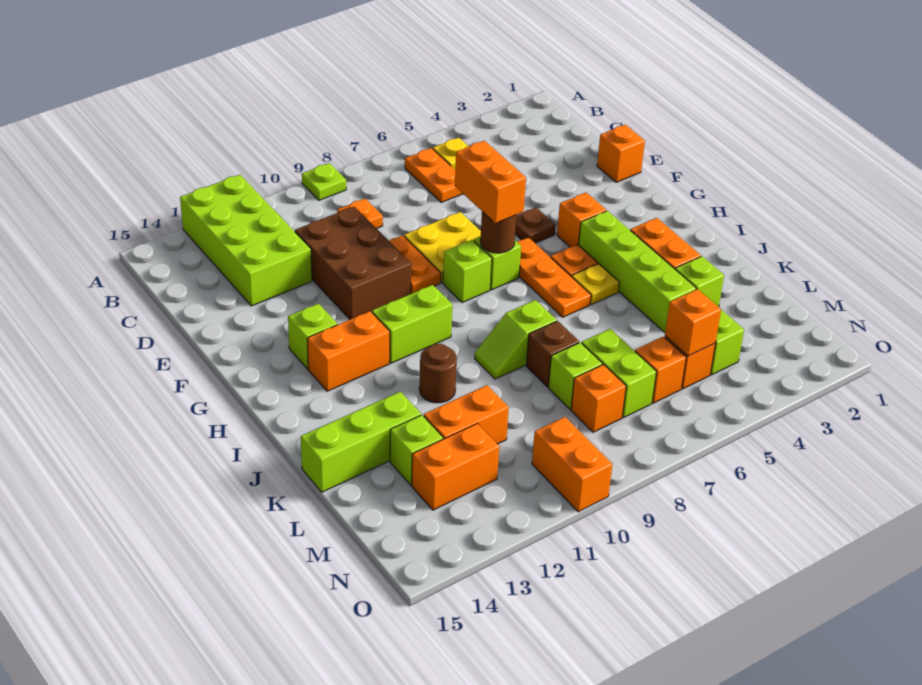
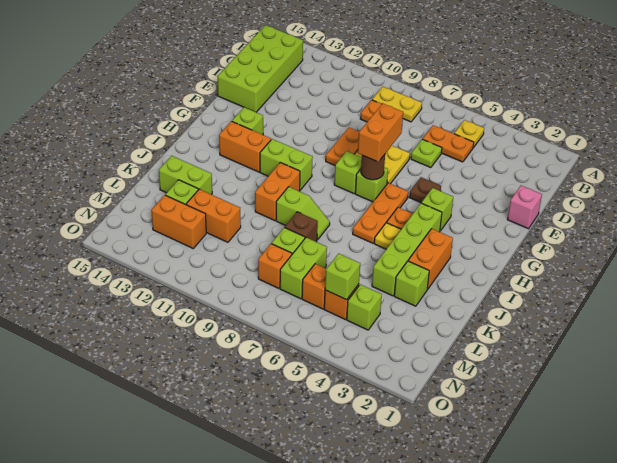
lime 1x1 plate [302,163,346,200] -> lime 1x1 plate moved to [411,139,442,168]
lime 2x4 brick [180,175,312,306] -> lime 2x4 brick moved to [218,25,303,112]
orange 1x2 plate [405,148,463,202] -> orange 1x2 plate turned to [423,125,474,162]
none -> yellow 1x2 plate [372,87,422,122]
brown 2x3 brick [295,207,411,319] -> none
orange 1x1 brick [597,125,645,182] -> pink 1x1 brick [507,186,542,229]
orange 1x1 brick [557,192,606,247] -> lime 1x1 brick [422,188,453,231]
lime 1x2 slope [475,300,557,379] -> lime 1x2 slope turned to [276,187,330,240]
brown 1x1 round brick [419,344,457,403] -> none
lime 1x3 brick [301,392,421,492] -> lime 1x2 brick [159,156,212,195]
orange 1x1 brick [665,289,721,356] -> lime 1x1 brick [325,253,360,300]
orange 1x2 brick [532,417,612,512] -> orange 1x2 brick moved to [255,163,300,221]

